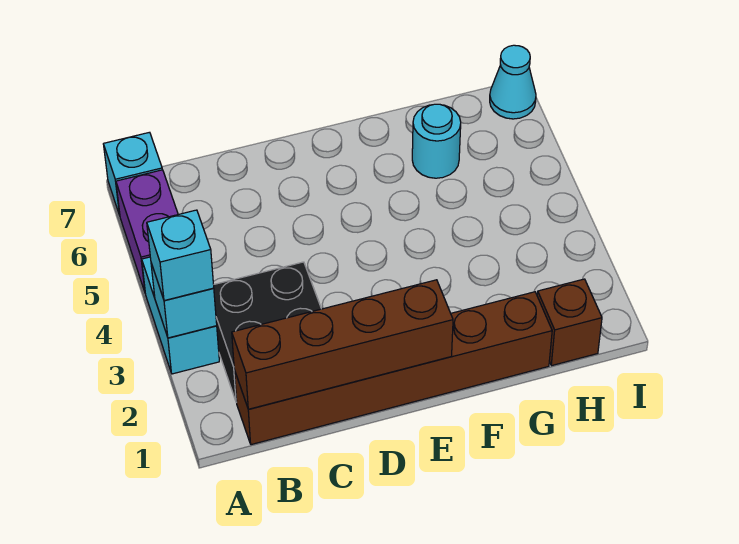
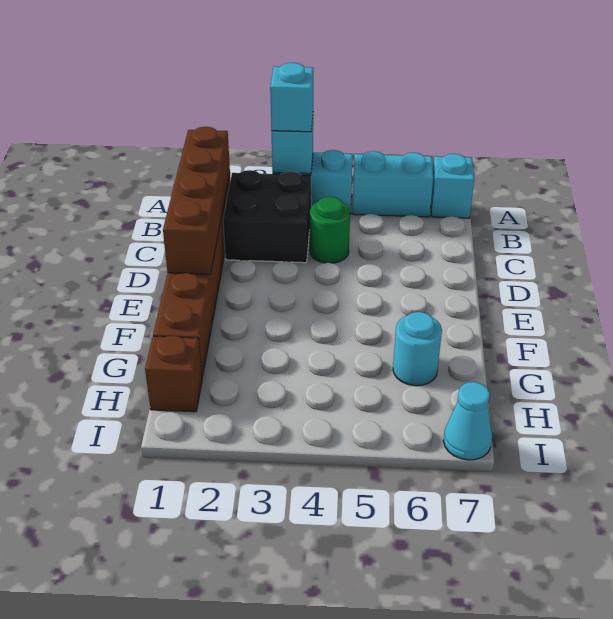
purple 1x2 brick [116,170,178,292] -> cyan 1x2 brick [352,151,433,217]
none -> green 1x1 round brick [310,197,350,263]

